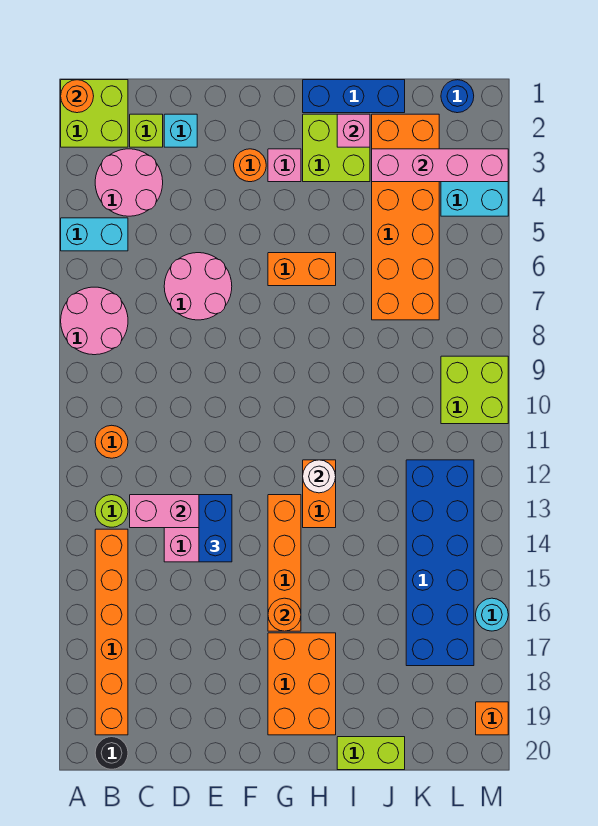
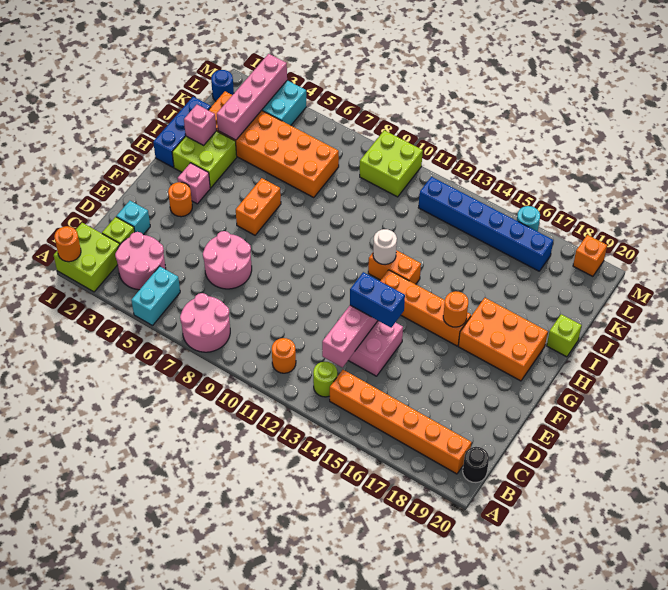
lime 1x2 brick [337,737,405,770] -> lime 1x1 brick [547,314,582,357]
blue 2x6 brick [406,460,474,666] -> blue 1x6 brick [418,177,553,271]

